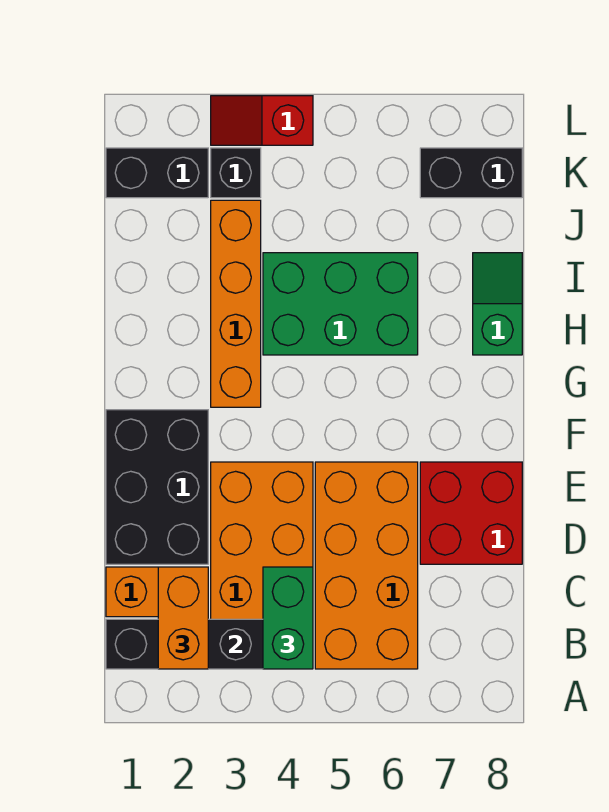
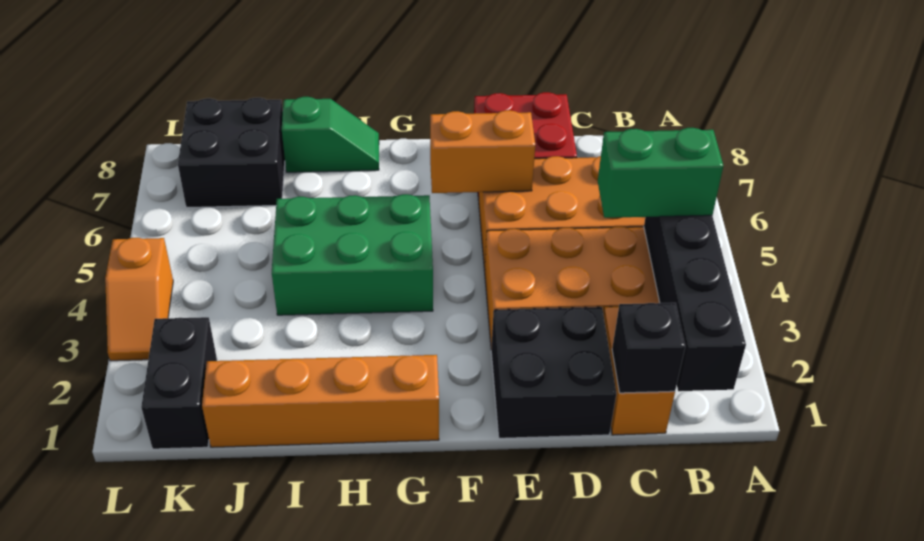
orange 1x2 brick [158,567,208,669] -> orange 1x2 brick moved to [430,110,535,193]
black 2x3 brick [106,410,208,564] -> black 2x2 brick [491,307,616,438]
orange 1x4 brick [211,200,261,407] -> orange 1x4 brick moved to [202,355,439,447]
green 2x3 brick [263,253,418,355] -> green 2x3 brick turned to [272,194,433,315]
green 1x2 slope [473,253,522,355] -> green 1x2 slope turned to [282,97,379,172]
black 1x1 brick [211,148,261,198] -> black 1x1 brick moved to [612,303,685,393]
black 1x2 brick [420,148,522,198] -> black 2x2 brick [178,98,285,208]
red 1x2 slope [211,96,313,145] -> orange 1x2 slope [105,238,173,361]

